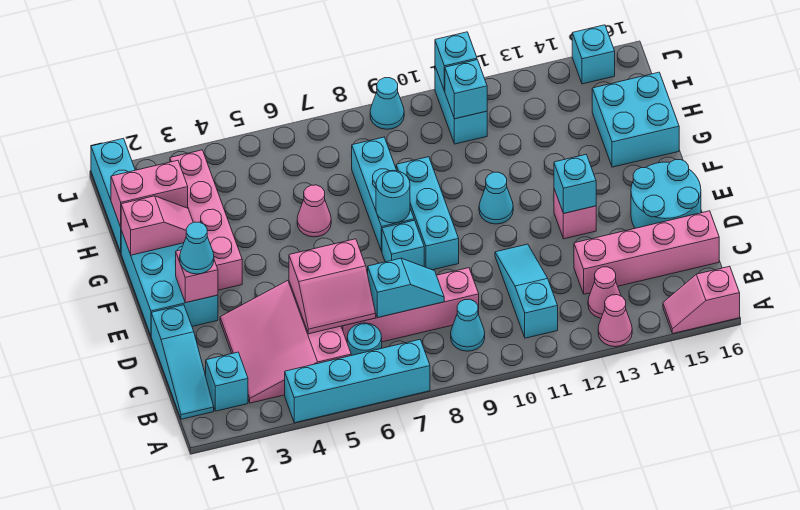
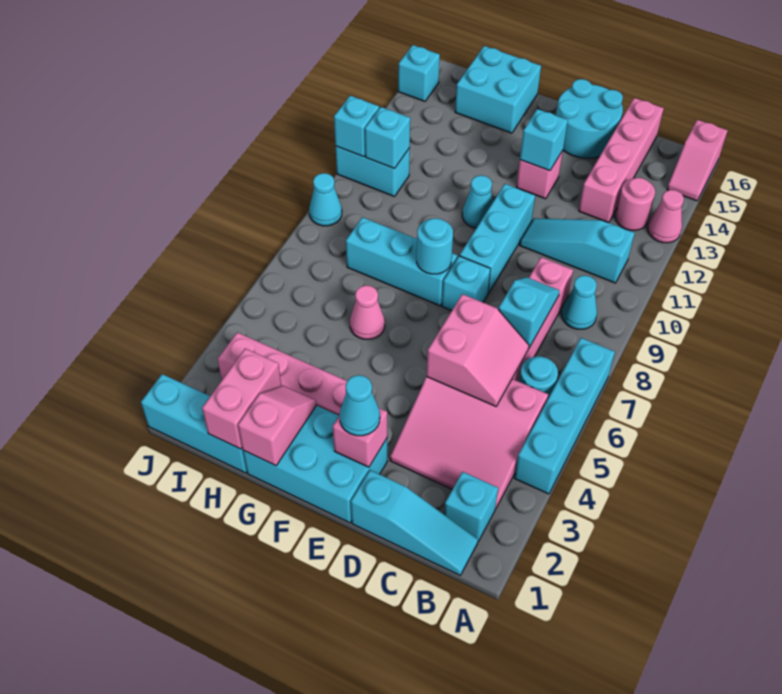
pink 1x1 cone [588,267,621,318] -> pink 1x1 round brick [615,178,655,230]
cyan 1x3 brick [396,157,459,270] -> cyan 1x3 brick turned to [460,184,535,294]

